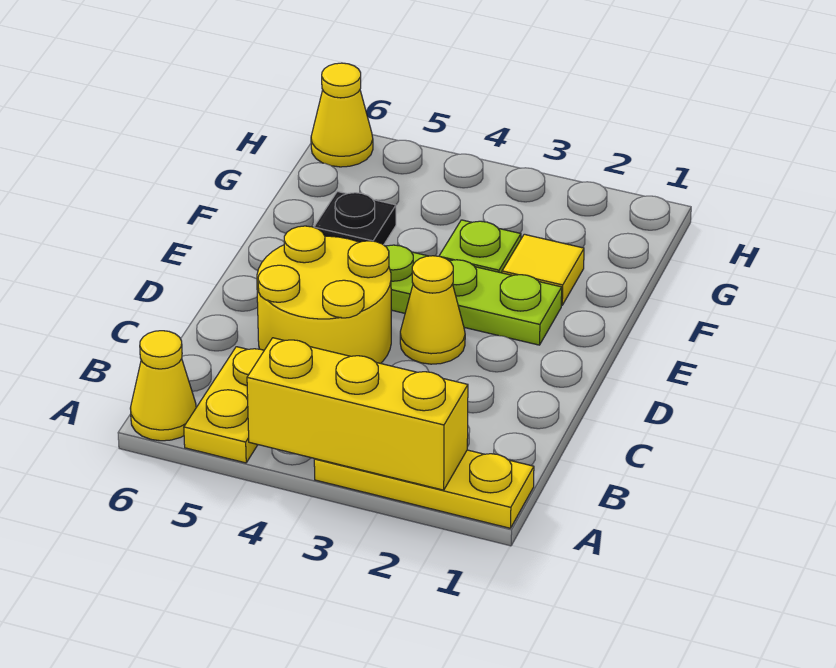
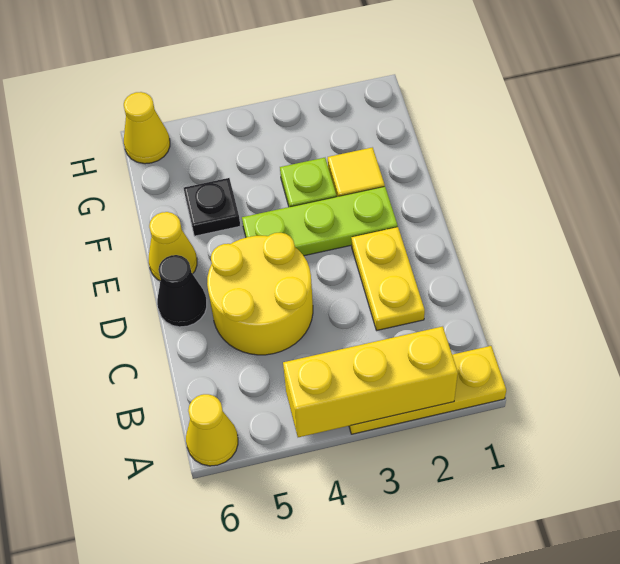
yellow 1x2 plate [184,347,264,463] -> yellow 1x2 plate moved to [351,227,425,330]
yellow 1x1 cone [400,256,465,364] -> yellow 1x1 cone moved to [149,212,197,281]
none -> black 1x1 cone [157,255,207,327]

